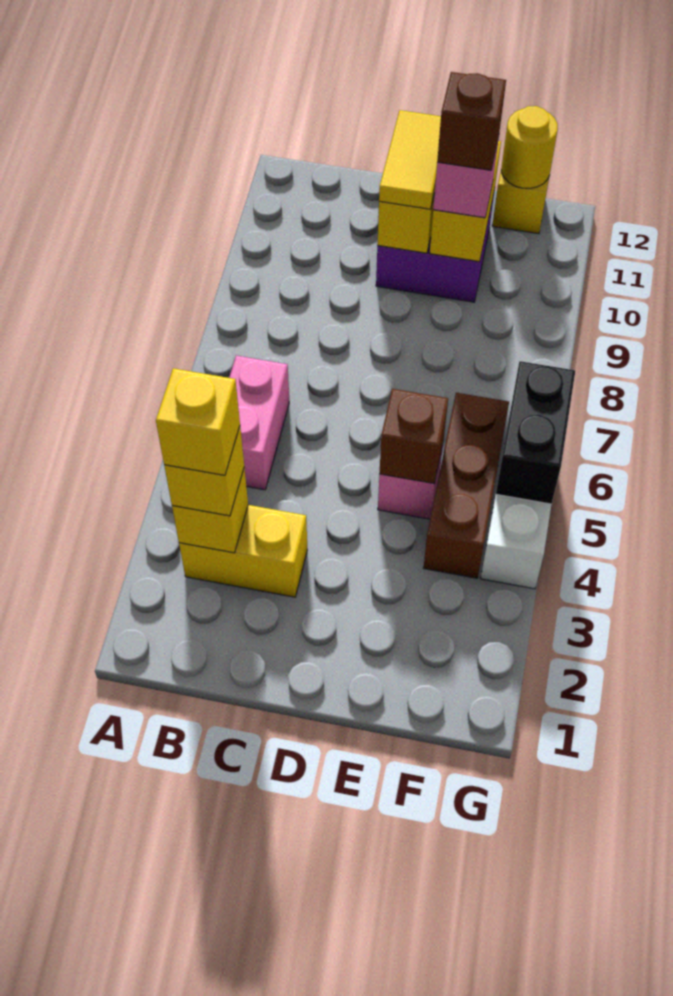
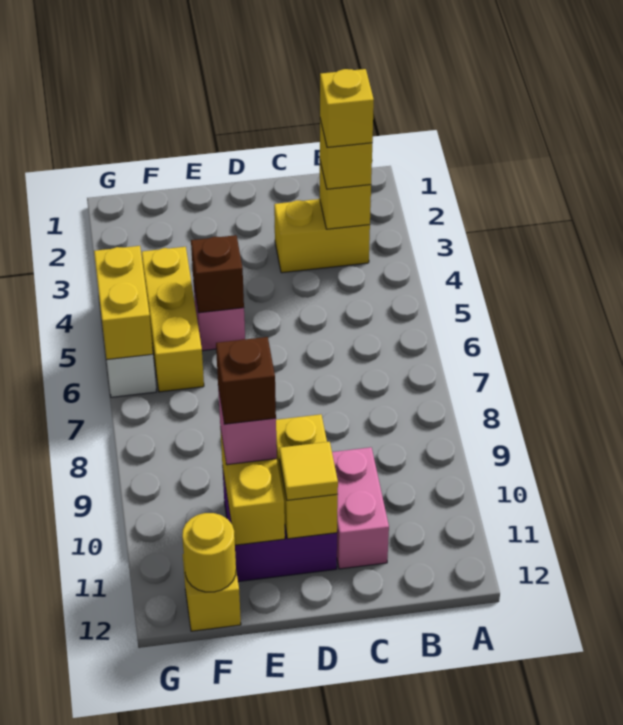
pink 1x2 brick [229,356,289,490] -> pink 1x2 brick moved to [332,447,389,569]
yellow 1x2 tile [379,110,441,209] -> yellow 1x1 tile [279,442,338,500]
brown 1x3 brick [424,393,509,578] -> yellow 1x3 brick [142,247,204,392]
black 1x2 brick [496,361,575,504] -> yellow 1x2 brick [94,246,153,360]

